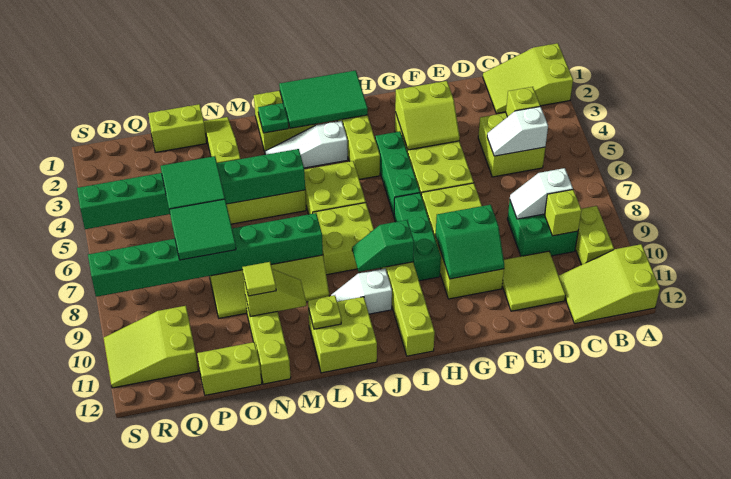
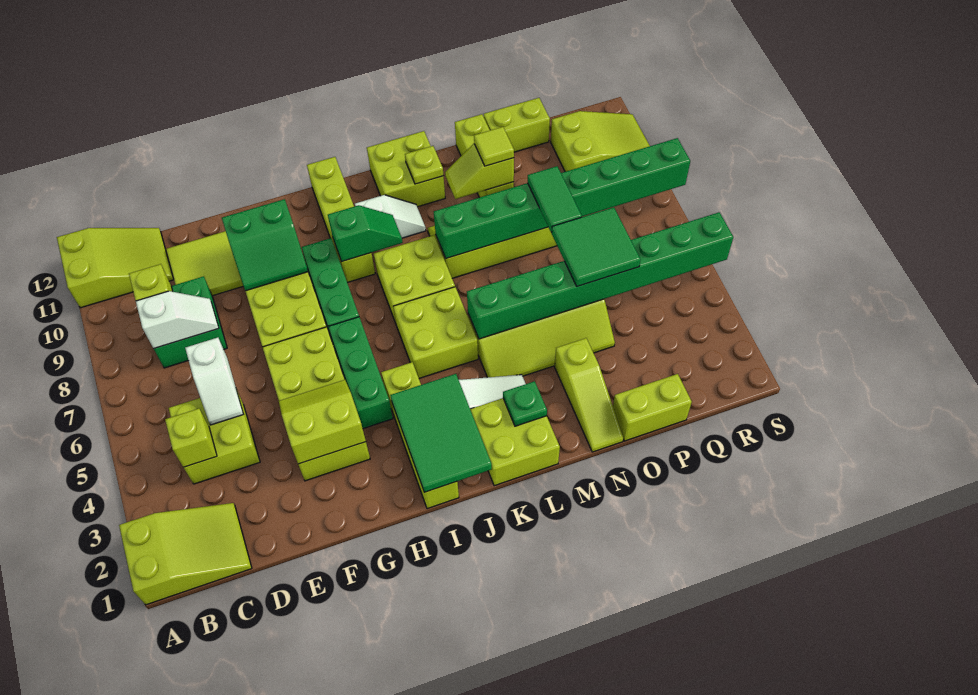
lime 1x2 brick [575,206,614,265] -> none
white 1x2 slope [487,106,548,156] -> white 1x2 slope turned to [185,338,243,425]
green 2x2 slope [436,205,504,279] -> green 2x2 slope turned to [222,199,308,291]
green 2x3 tile [279,70,368,128] -> green 2x3 tile turned to [390,374,492,492]
green 2x2 tile [169,199,236,260] -> green 1x2 tile [528,166,582,233]

